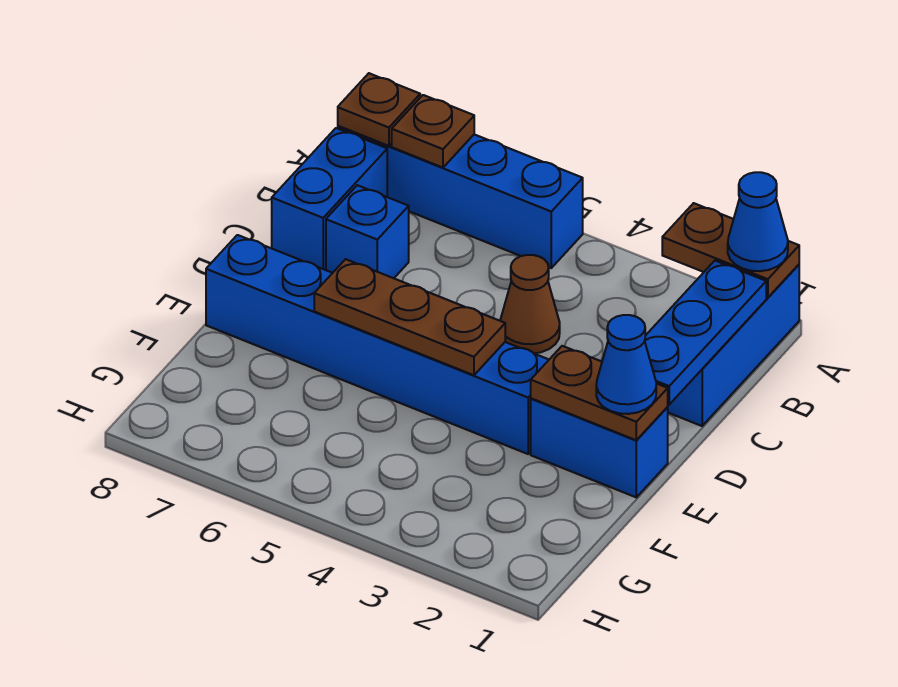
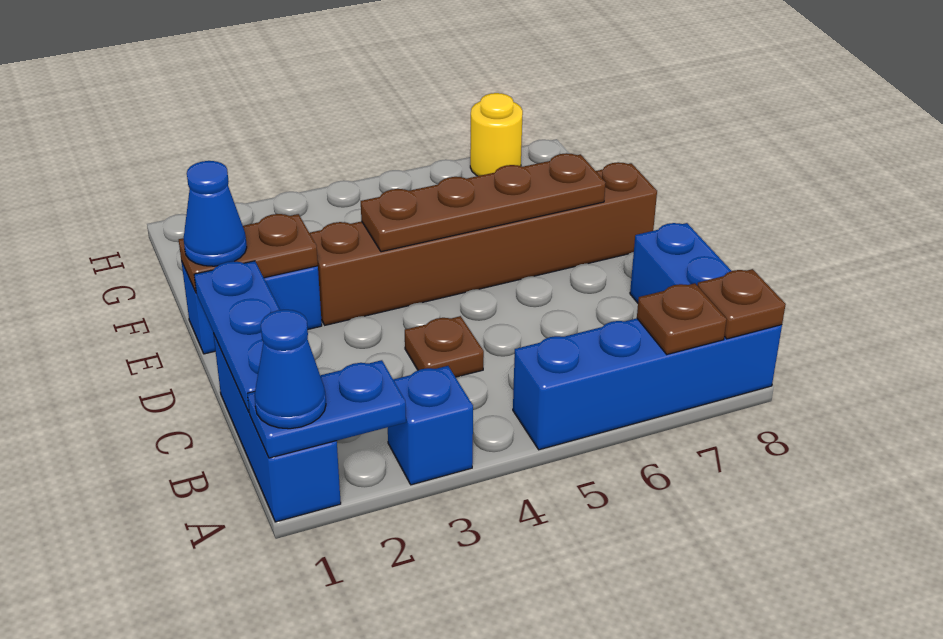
brown 1x2 plate [662,203,799,298] -> blue 1x2 plate [247,360,406,458]
brown 1x1 cone [500,255,560,353] -> brown 1x1 plate [405,316,484,377]
blue 1x1 brick [326,185,409,278] -> blue 1x1 brick moved to [388,366,473,485]
blue 1x6 brick [206,235,549,454] -> brown 1x6 brick [310,162,657,325]
brown 1x3 plate [314,259,505,375] -> brown 1x4 plate [361,153,606,252]
none -> yellow 1x1 round brick [470,93,523,176]

